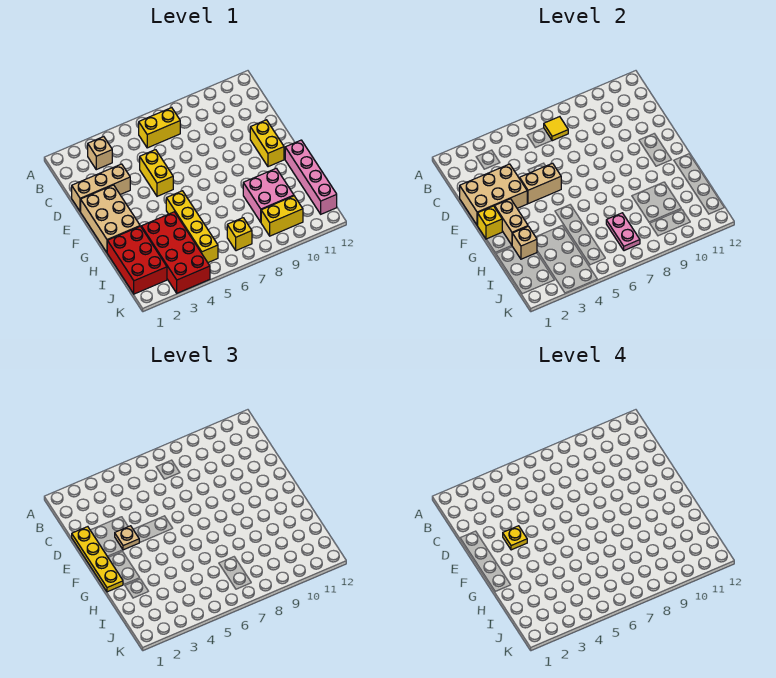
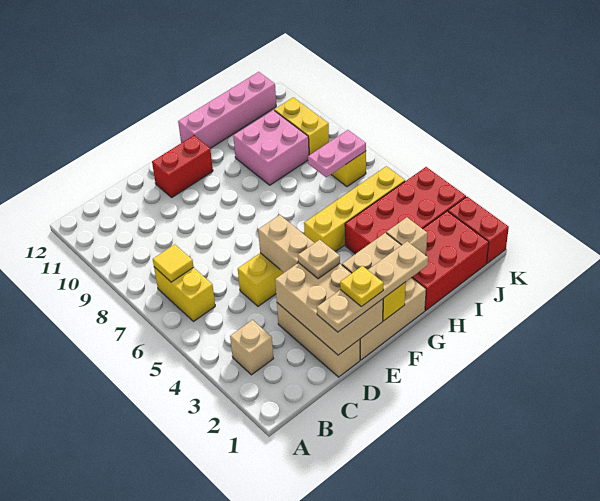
yellow 1x4 plate [72,527,123,592] -> tan 1x4 plate [317,241,428,332]
yellow 1x1 plate [503,526,527,550] -> yellow 1x1 plate moved to [340,266,383,307]
yellow 1x2 brick [250,120,284,167] -> red 1x2 brick [152,136,213,197]
none -> red 1x2 brick [448,197,509,263]

